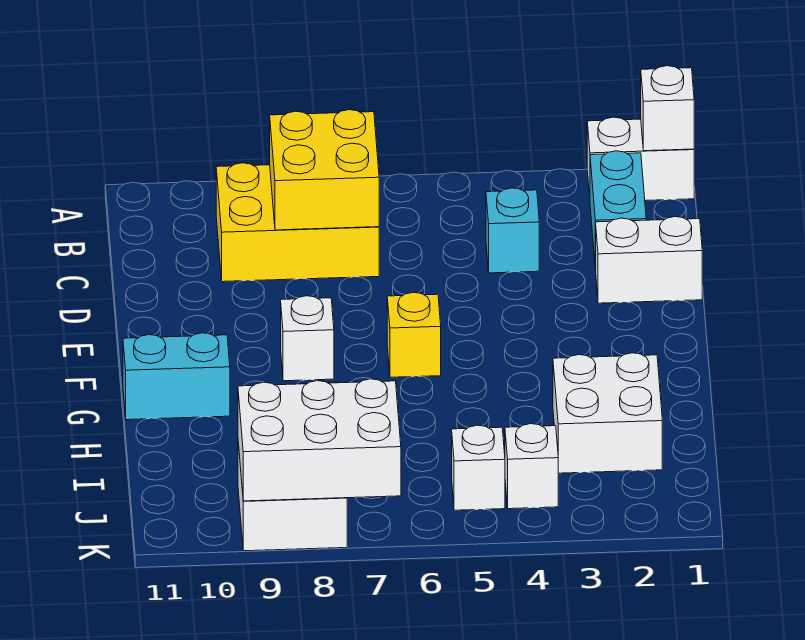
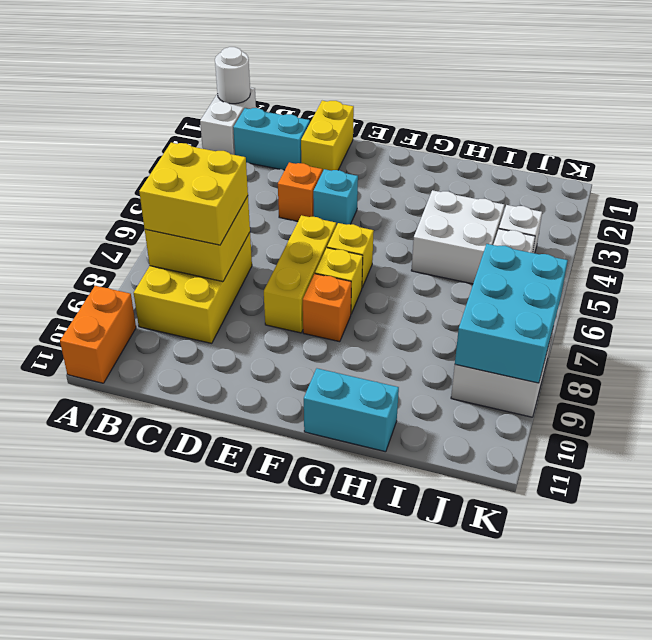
white 1x1 brick [641,66,694,151] -> white 1x1 round brick [215,47,250,104]
none -> orange 1x2 brick [60,286,136,383]
none -> yellow 2x2 brick [139,143,248,245]
cyan 1x1 brick [486,188,539,273] -> cyan 1x1 brick moved to [313,169,358,226]
white 1x2 brick [596,217,702,303] -> yellow 1x2 brick [301,101,354,172]
none -> orange 1x1 brick [278,162,322,221]
none -> yellow 1x3 brick [264,215,336,333]
none -> yellow 1x1 brick [315,248,363,314]
white 1x1 brick [281,296,334,381] -> orange 1x1 brick [303,274,351,342]
cyan 1x2 brick [123,333,230,420] -> cyan 1x2 brick turned to [304,368,399,452]
white 2x2 brick [553,353,662,473] -> white 2x2 brick moved to [411,190,504,284]
white 2x3 brick [238,379,401,501] -> cyan 2x3 brick [455,244,568,383]

